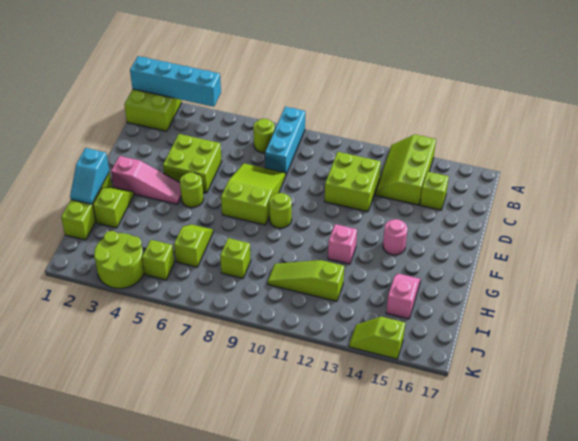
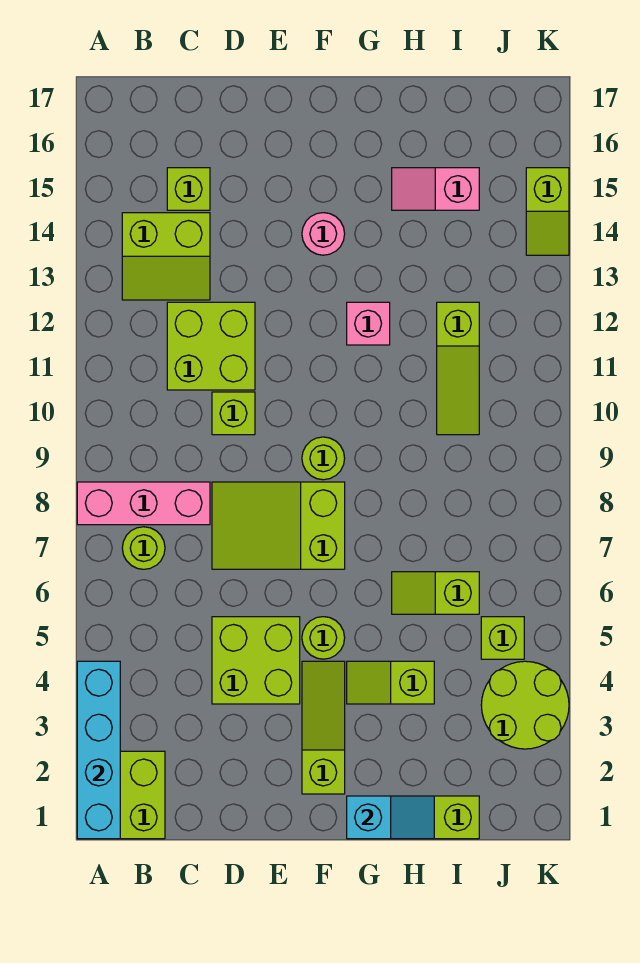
cyan 1x3 brick [265,107,305,174] -> pink 1x3 brick [77,482,210,525]
lime 2x3 slope [375,135,436,205] -> lime 2x2 slope [122,213,210,300]
pink 1x3 slope [111,156,181,204] -> lime 1x3 slope [302,661,345,794]
lime 1x2 slope [93,187,134,228] -> lime 1x2 slope moved to [347,661,434,704]
lime 1x1 brick [220,238,251,278] -> lime 1x1 brick moved to [212,392,255,435]

